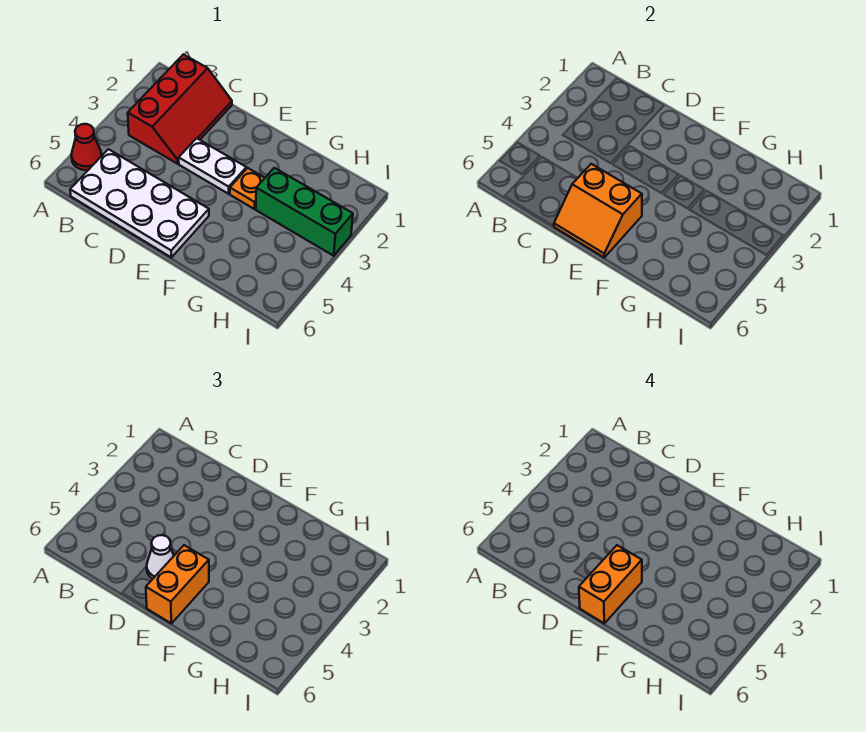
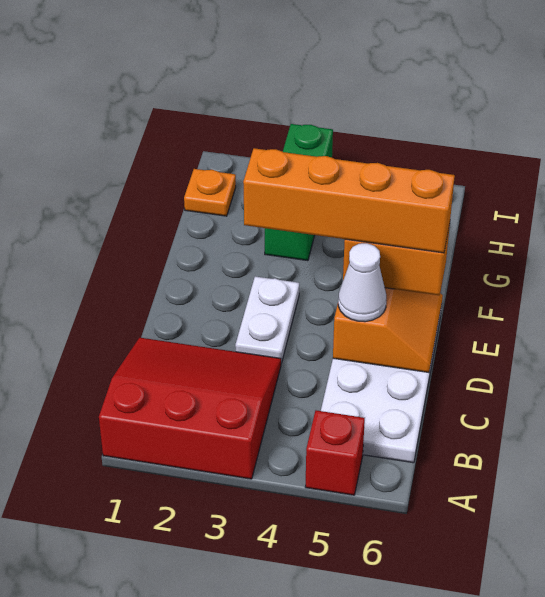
red 1x1 cone [71,124,101,170] -> red 1x1 brick [305,410,365,495]
red 2x3 slope [128,54,232,164] -> red 3x3 slope [99,338,281,479]
orange 1x2 brick [579,545,642,623] -> orange 1x4 brick [243,148,455,253]
orange 1x1 plate [230,168,264,209] -> orange 1x1 plate moved to [184,169,236,216]

